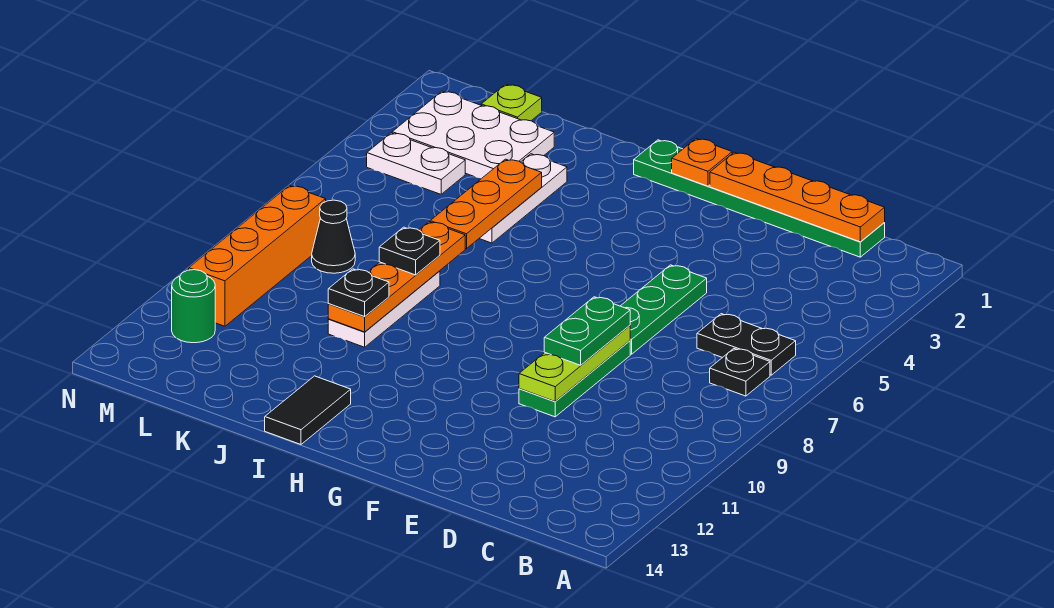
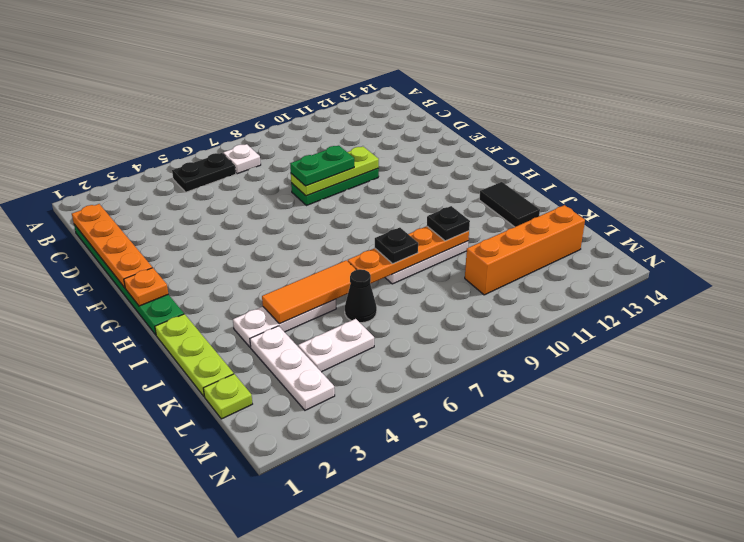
black 1x2 plate [697,314,796,375] -> black 1x2 plate turned to [172,153,236,192]
black 1x1 plate [710,349,770,396] -> white 1x1 plate [223,144,261,174]
green 1x3 plate [621,265,707,354] -> none
none -> lime 1x3 plate [155,314,234,396]
black 1x2 tile [265,376,351,444] -> black 1x2 tile turned to [479,182,540,227]
orange 1x3 plate [430,159,542,249] -> orange 1x3 tile [262,260,356,324]
white 2x3 plate [392,91,554,178] -> white 1x3 plate [250,326,335,410]
white 1x2 plate [367,133,465,194] -> white 1x2 plate turned to [298,319,374,372]
black 1x1 cone [312,200,355,273] -> black 1x1 cone moved to [345,269,377,323]
orange 1x4 brick [189,185,326,326] -> orange 1x4 brick moved to [465,205,585,295]
green 1x1 round brick [172,270,215,343] -> none

